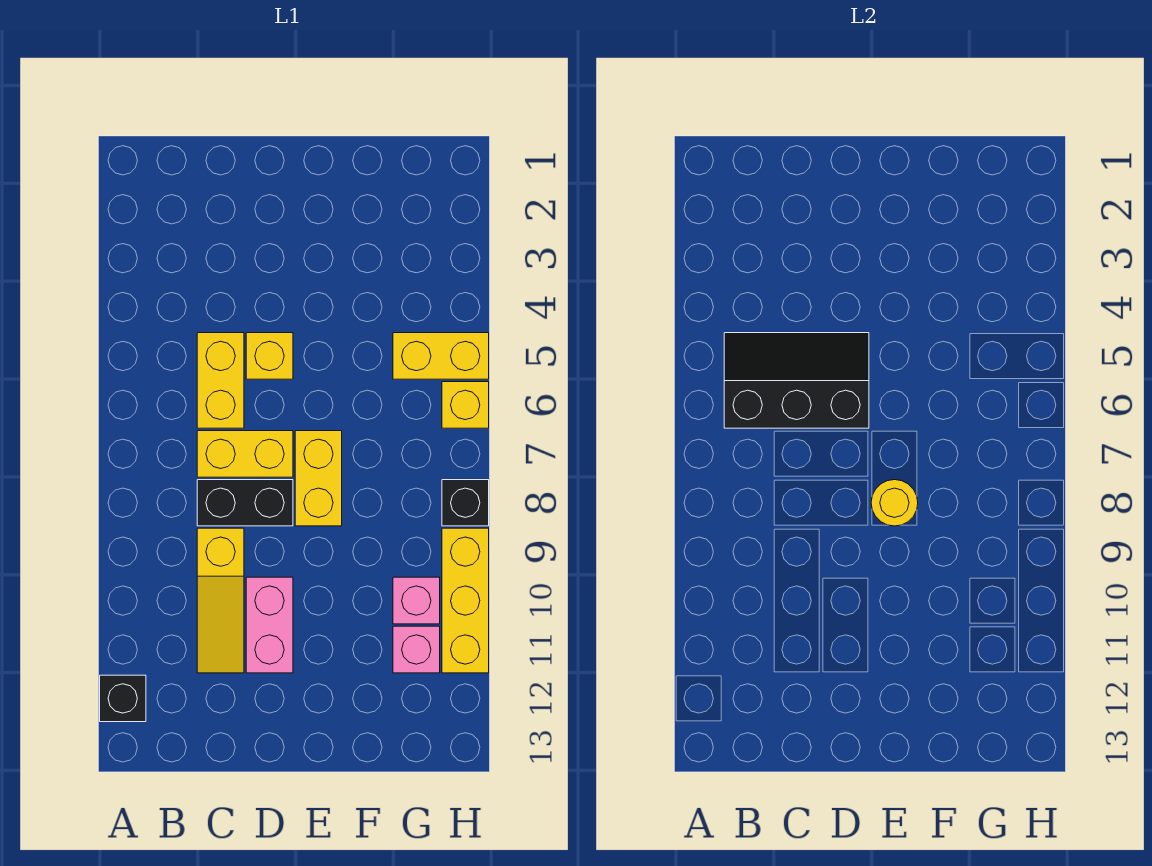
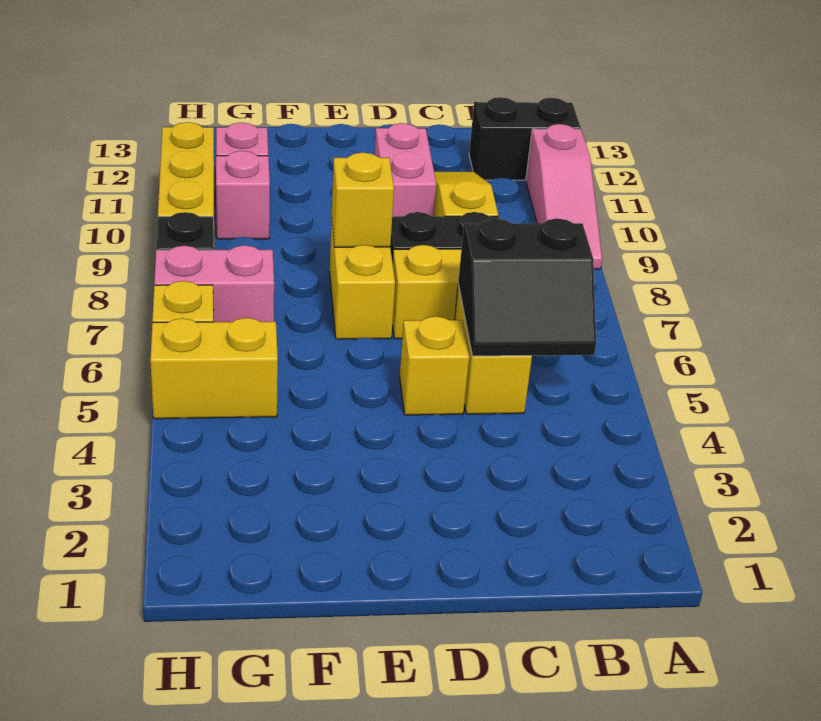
none -> pink 1x3 slope [526,124,602,269]
black 1x1 brick [100,675,146,722] -> black 1x2 brick [469,97,581,180]
black 2x3 slope [724,333,869,428] -> black 2x2 slope [458,219,596,356]
yellow 1x1 round brick [871,480,918,526] -> yellow 1x1 brick [332,152,394,247]
none -> pink 1x2 brick [154,245,274,322]

